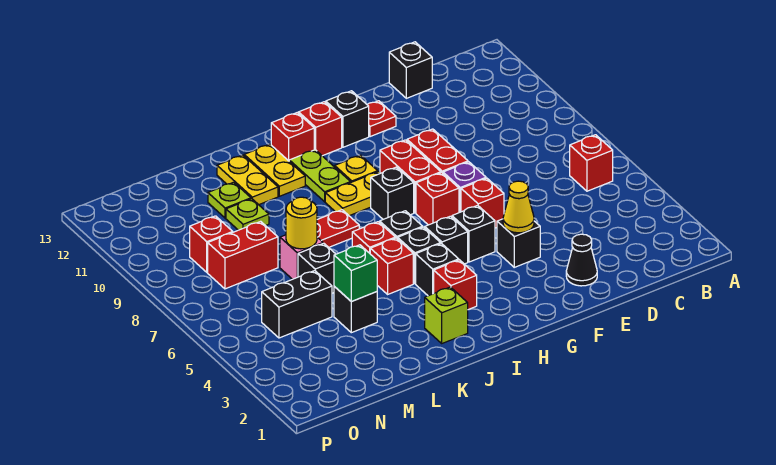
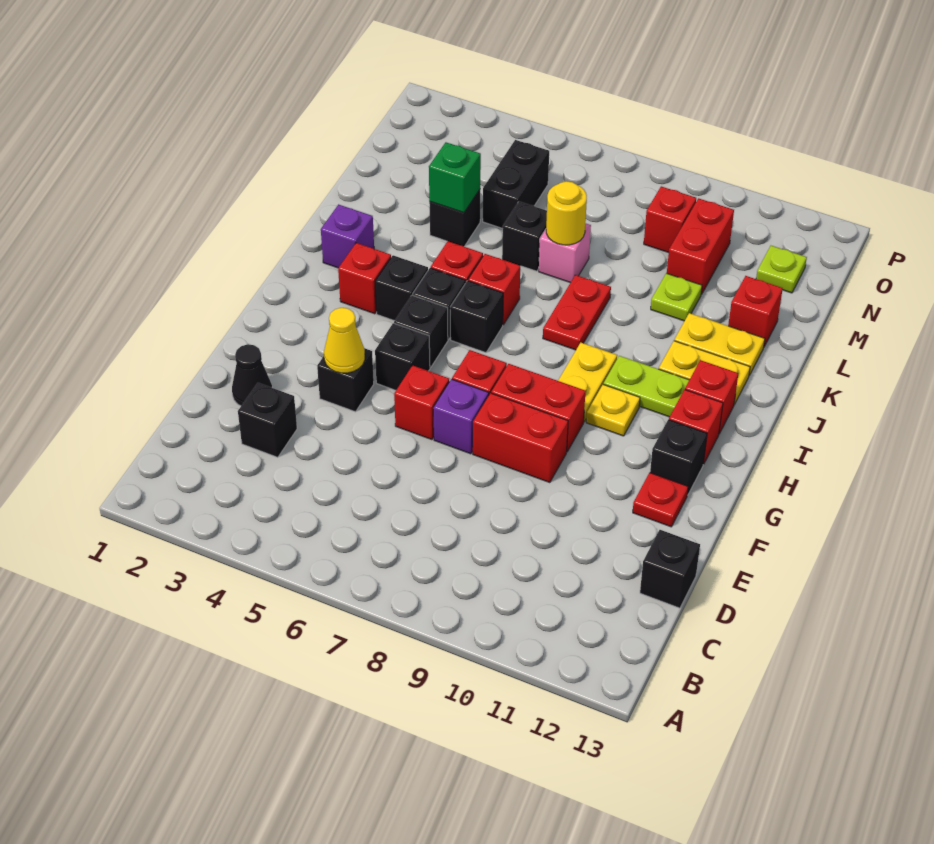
red 1x1 brick [570,135,613,191] -> red 1x1 brick moved to [728,276,783,347]
black 1x1 brick [371,167,414,219] -> black 1x1 brick moved to [238,383,297,457]
lime 1x1 brick [425,287,468,343] -> purple 1x1 brick [321,204,374,268]
lime 1x1 plate [208,182,251,218] -> lime 1x1 plate moved to [756,246,807,293]
red 1x2 brick [208,221,278,289] -> red 1x2 brick moved to [667,198,734,295]

